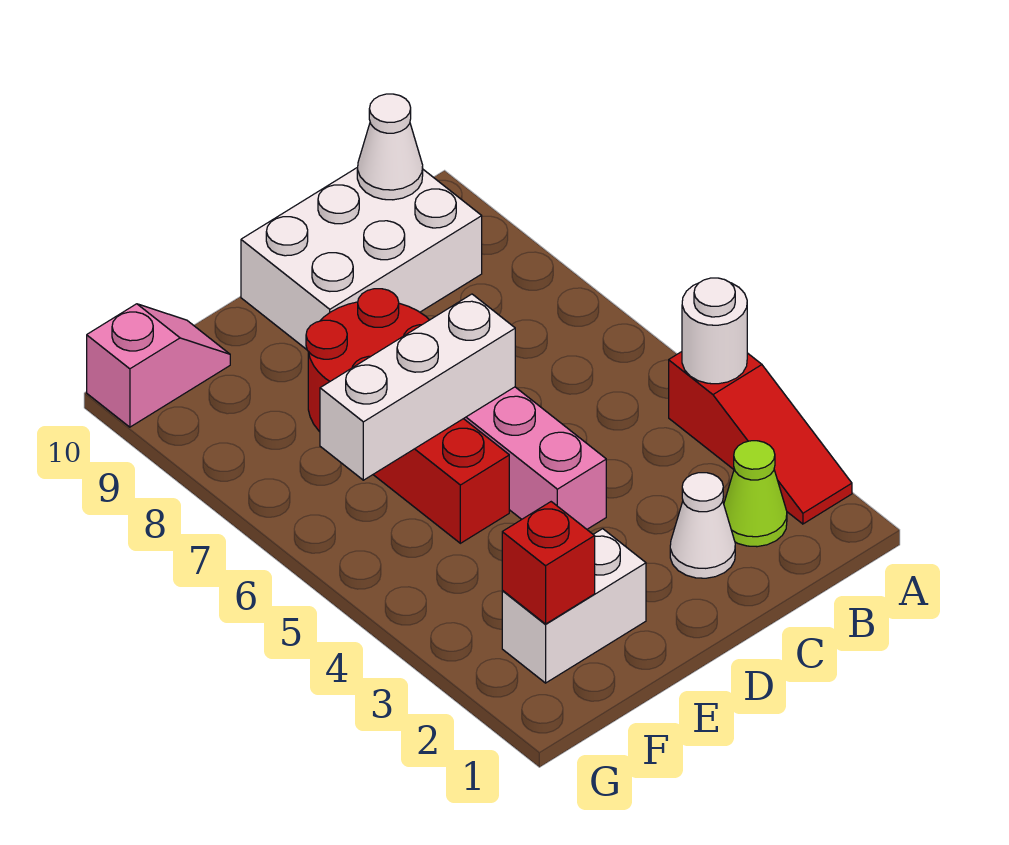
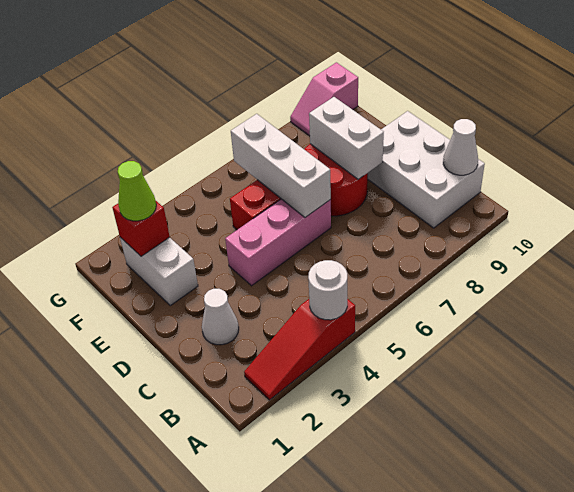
lime 1x1 cone [724,441,787,547] -> lime 1x1 cone moved to [118,161,156,221]
none -> white 1x2 brick [309,97,384,179]
pink 1x2 slope [87,304,230,427] -> pink 1x2 slope turned to [290,62,358,136]

